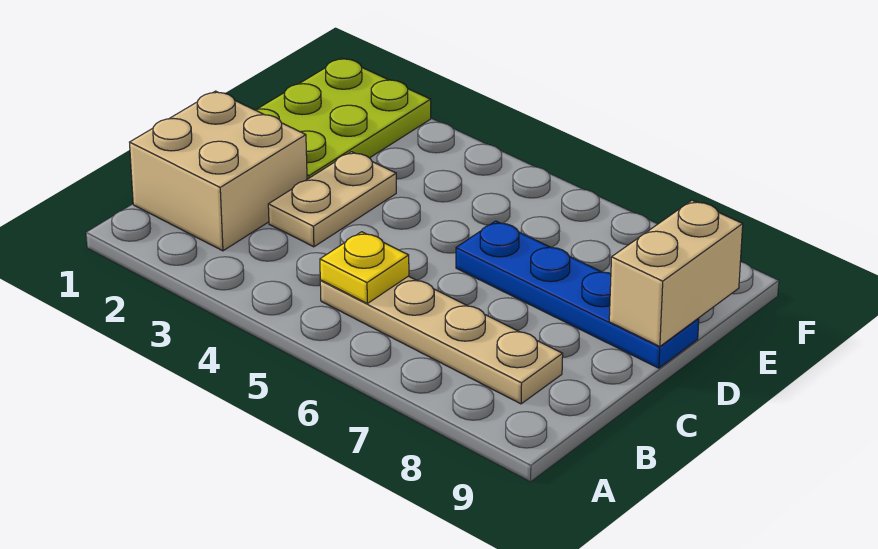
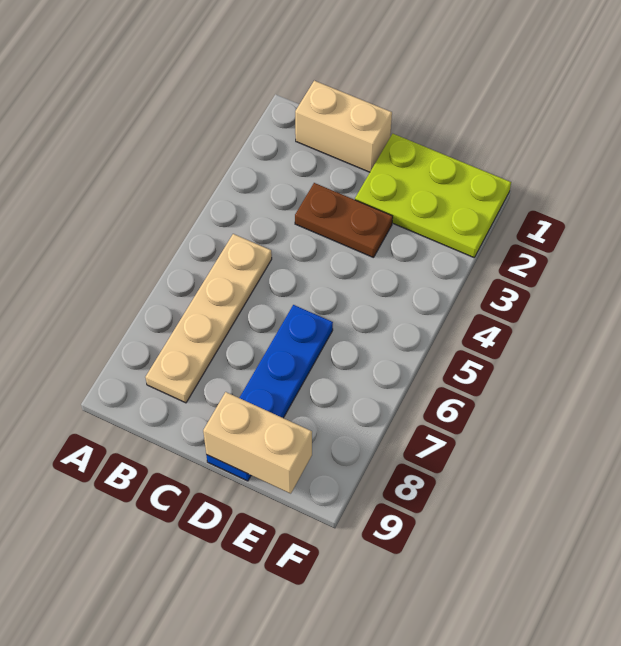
tan 2x2 brick [130,91,307,251] -> tan 1x2 brick [295,81,392,172]
yellow 1x1 plate [320,232,409,303] -> none
tan 1x2 plate [268,152,396,247] -> brown 1x2 plate [295,183,393,258]

